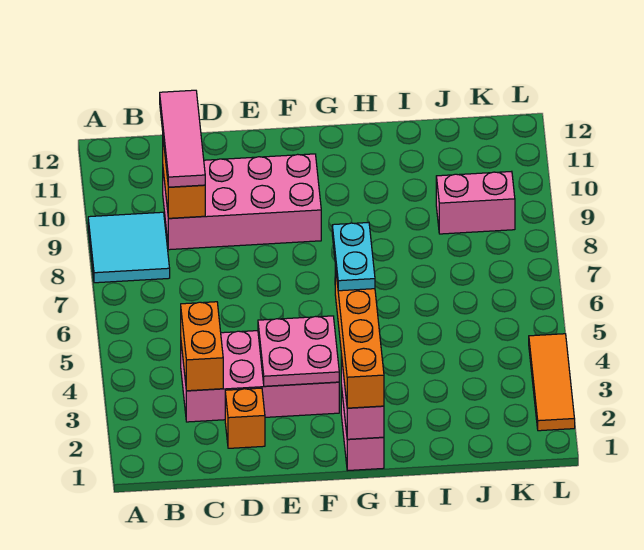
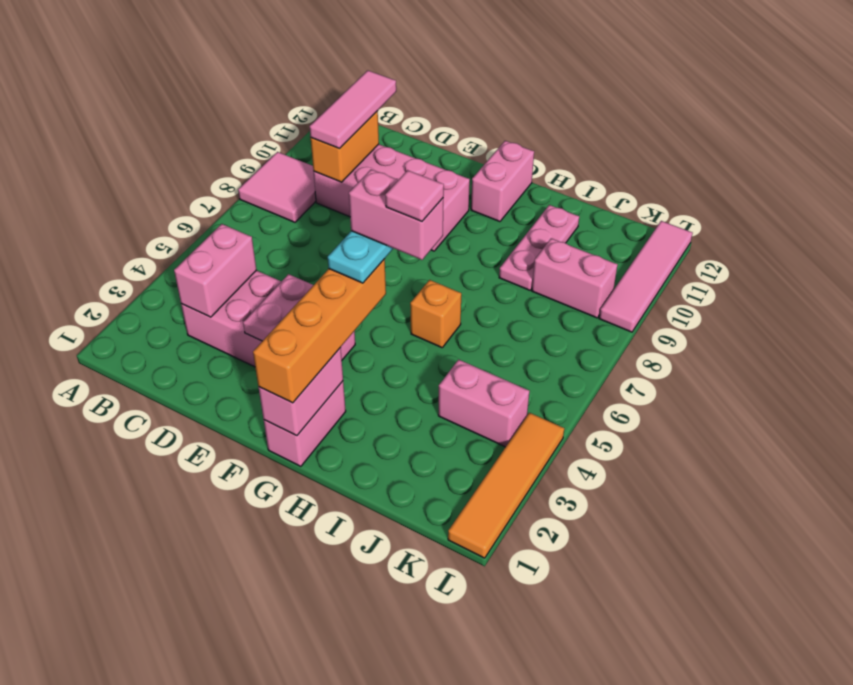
cyan 2x2 tile [88,212,170,283] -> pink 2x2 tile [238,152,316,222]
orange 1x2 brick [181,302,223,391] -> pink 1x2 brick [174,224,256,317]
orange 1x1 brick [225,388,265,448] -> orange 1x1 brick moved to [410,280,461,348]
none -> pink 1x2 brick [349,169,443,260]
none -> pink 1x2 brick [471,141,534,222]
none -> pink 1x1 tile [385,170,444,221]
none -> pink 1x3 plate [499,205,579,290]
none -> pink 1x2 brick [438,360,529,447]
orange 1x3 tile [529,334,575,431] -> orange 1x4 tile [448,413,564,558]
none -> pink 1x4 tile [599,221,693,332]

